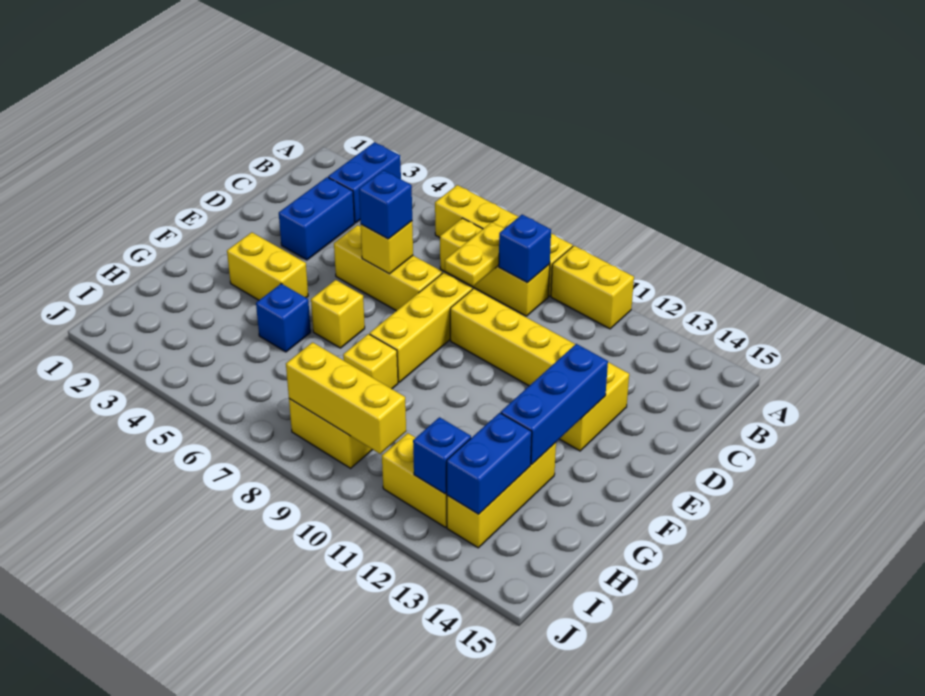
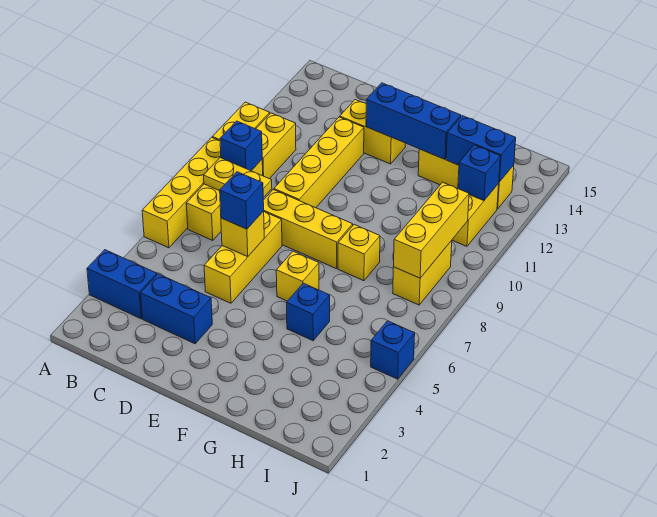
yellow 1x2 brick [227,232,308,300] -> yellow 1x2 brick moved to [256,113,296,179]
none -> blue 1x1 brick [371,321,415,379]

